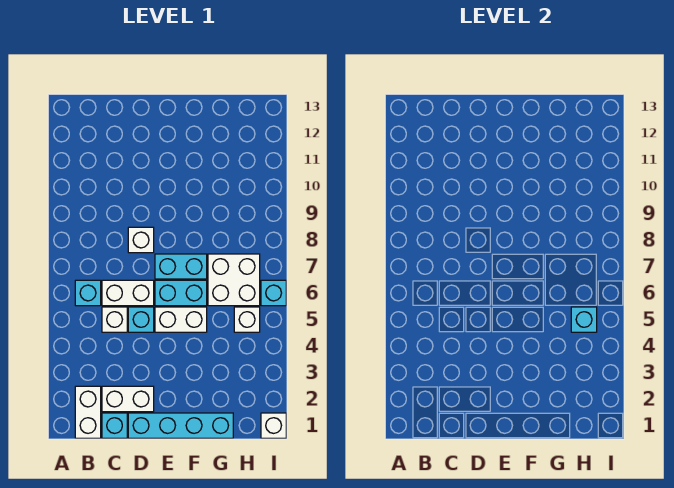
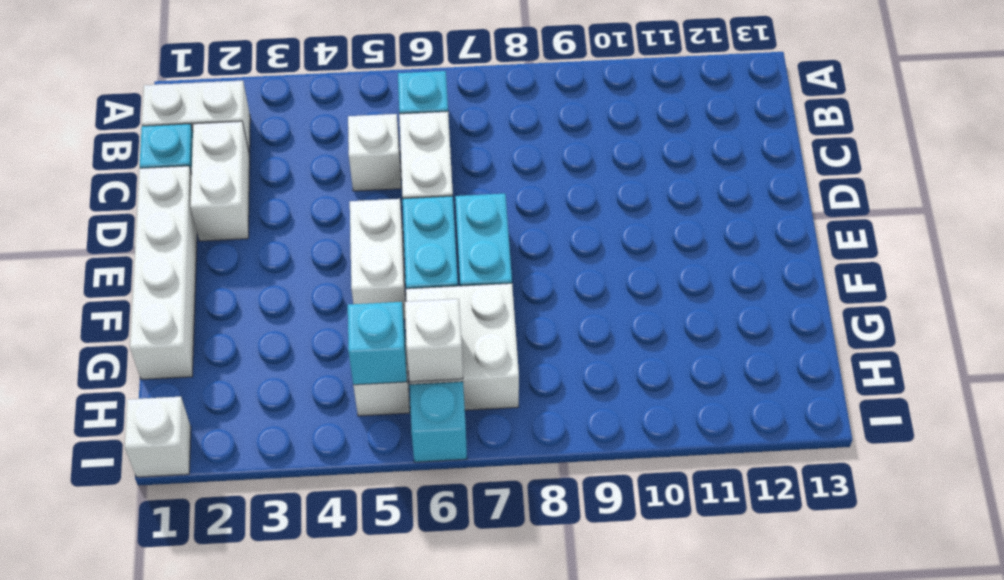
cyan 1x4 brick [128,413,233,438] -> white 1x4 brick [130,166,197,380]
cyan 1x1 brick [128,307,154,332] -> none
white 1x1 brick [128,227,154,253] -> white 1x1 brick moved to [405,299,463,382]

